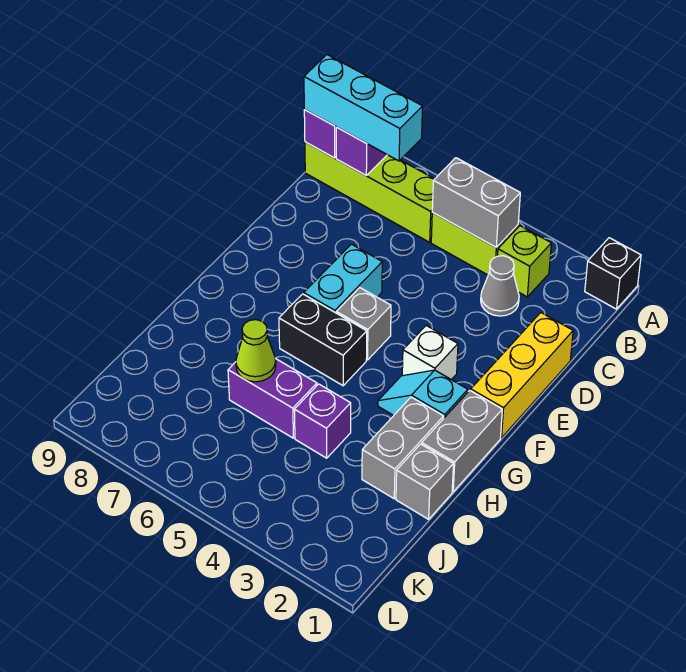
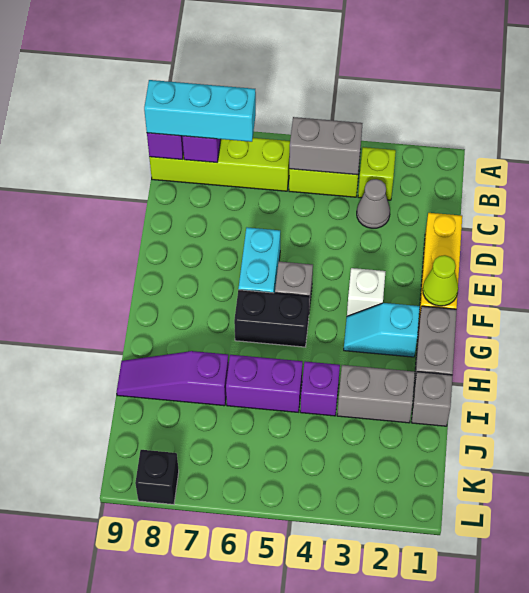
black 1x1 brick [585,238,641,309] -> black 1x1 brick moved to [135,450,179,504]
grey 1x2 brick [362,397,444,499] -> grey 1x2 brick turned to [337,365,415,423]
lime 1x1 cone [236,320,276,382] -> lime 1x1 cone moved to [423,255,458,306]
none -> purple 1x3 slope [117,351,229,406]

